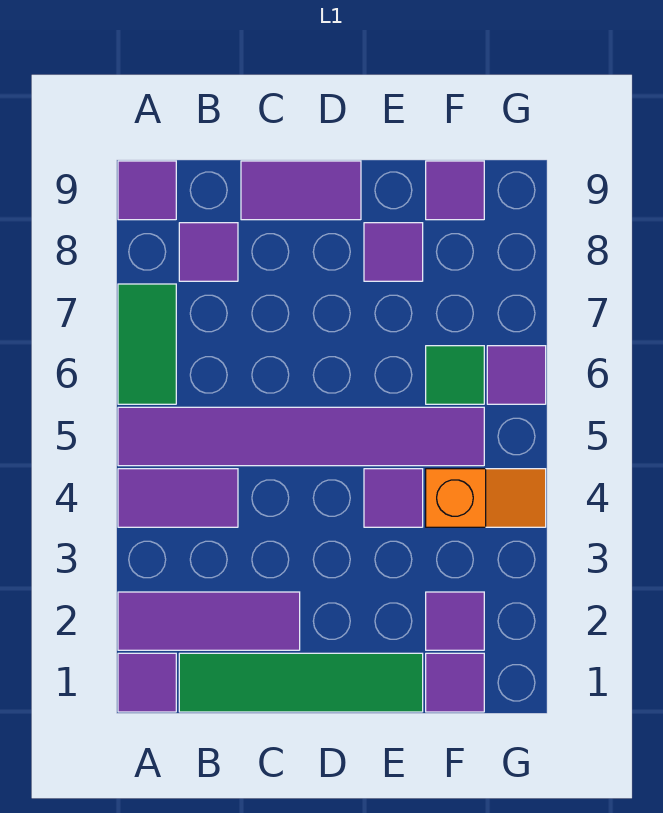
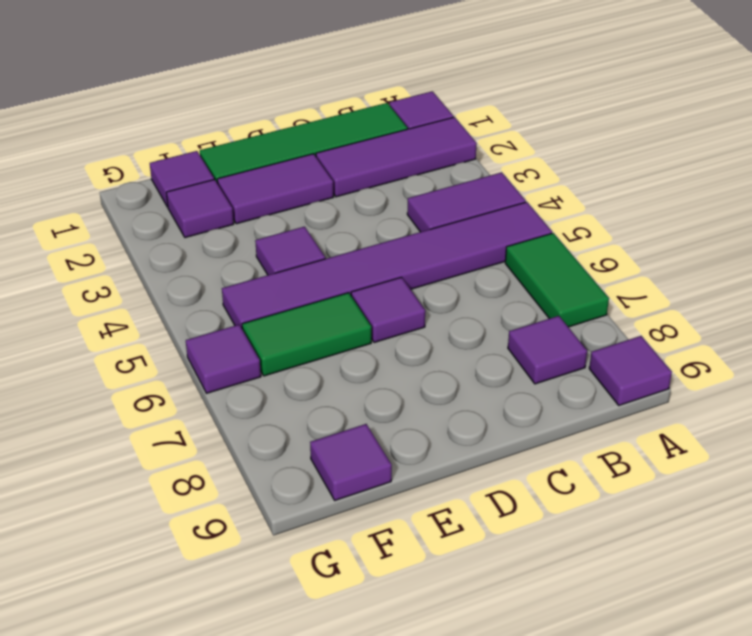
purple 1x2 tile [241,161,361,220] -> purple 1x2 tile moved to [217,154,334,224]
purple 1x1 tile [364,223,423,281] -> purple 1x1 tile moved to [351,277,425,343]
orange 1x2 slope [426,469,546,527] -> none
green 1x1 tile [426,346,484,404] -> green 1x2 tile [242,293,371,376]

